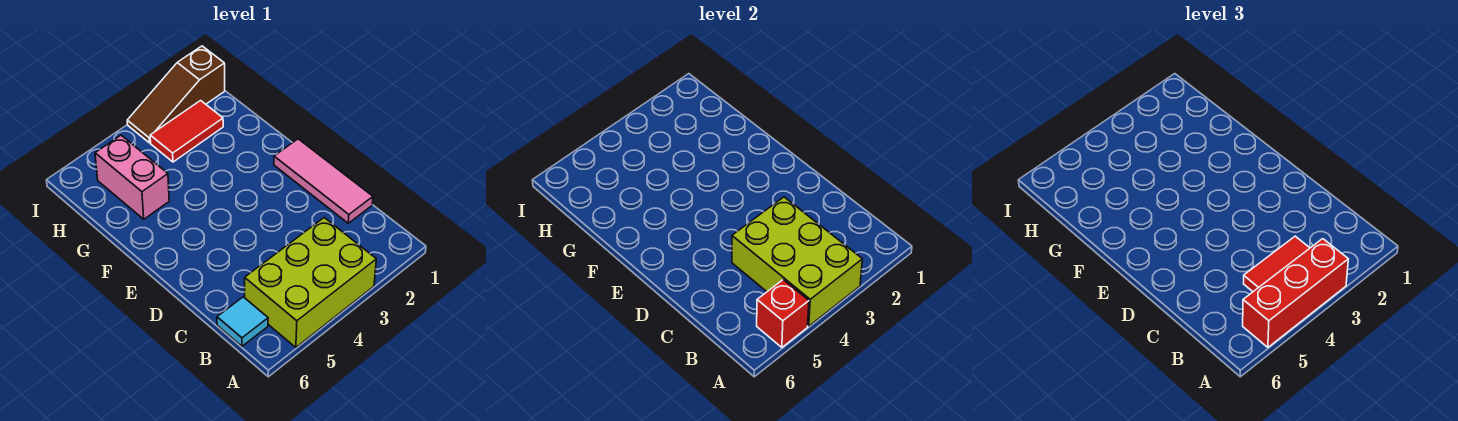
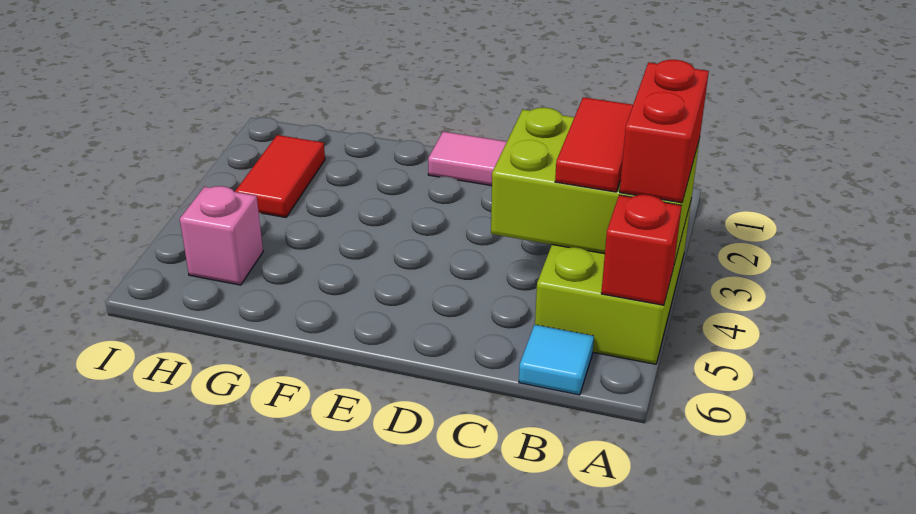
red 1x3 brick [1243,239,1348,347] -> red 1x2 brick [620,60,709,203]
pink 1x2 brick [95,135,169,219] -> pink 1x1 brick [180,186,263,285]
brown 1x3 slope [127,46,225,143] -> none

